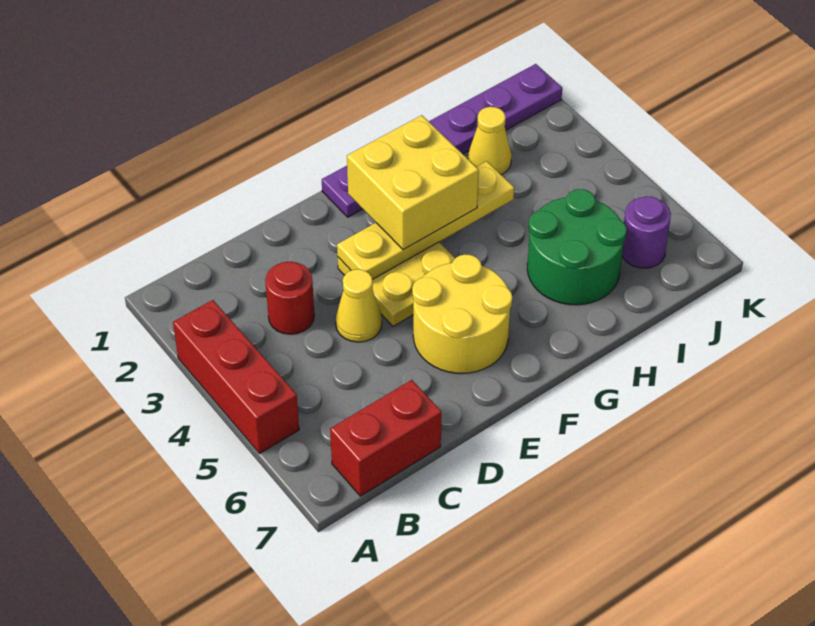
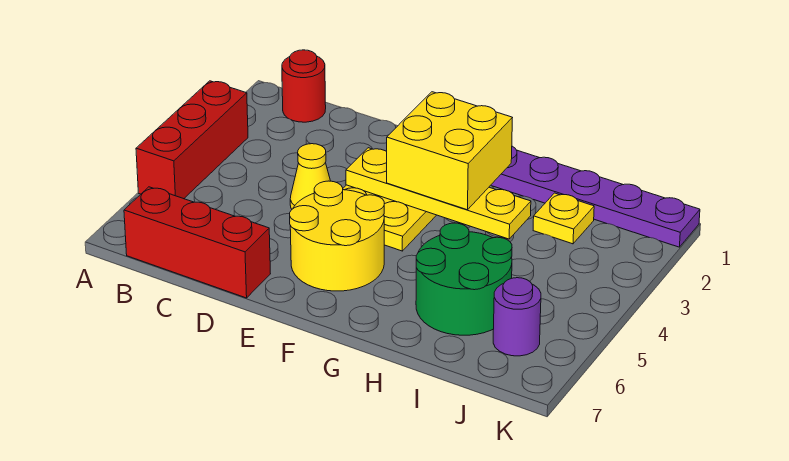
red 1x2 brick [330,380,441,496] -> red 1x3 brick [124,187,270,298]
red 1x1 round brick [265,262,314,334] -> red 1x1 round brick moved to [282,50,326,122]
yellow 1x1 cone [468,107,512,175] -> yellow 1x1 plate [533,193,594,244]

